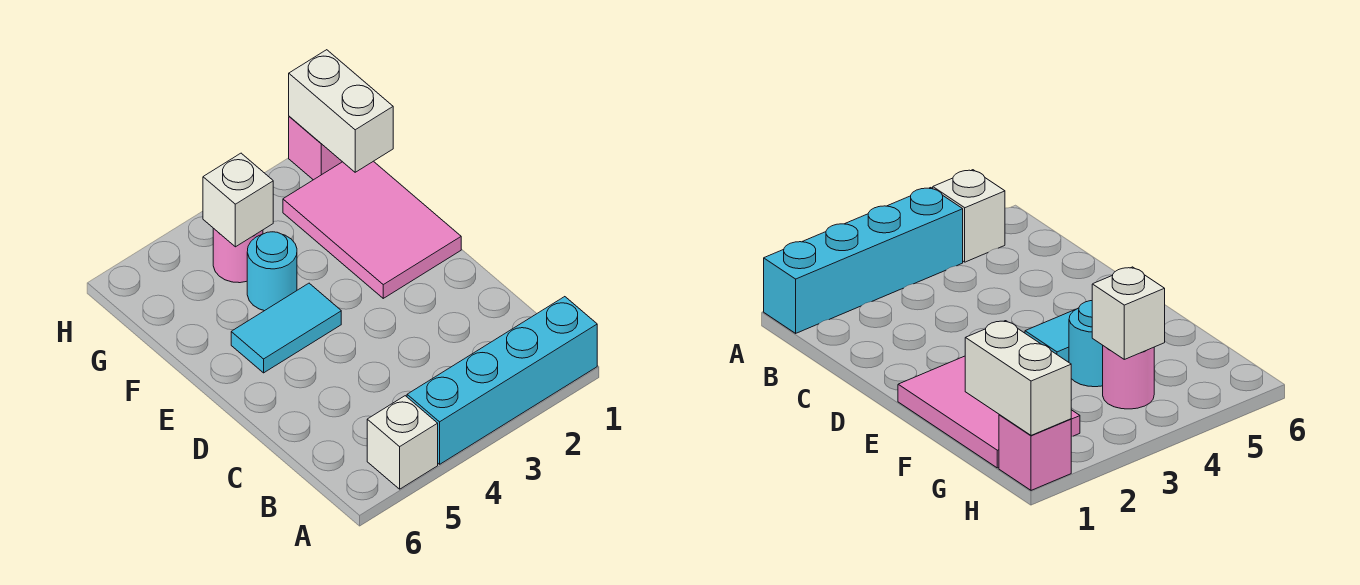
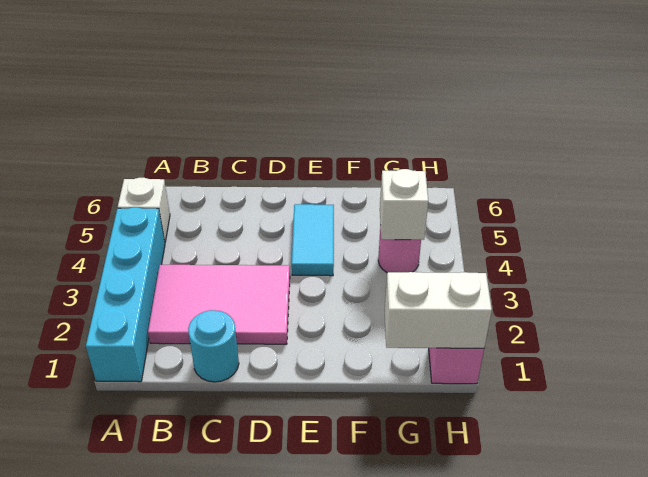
pink 2x3 tile [283,161,461,298] -> pink 2x3 tile moved to [148,265,290,344]
cyan 1x1 round brick [247,232,297,311] -> cyan 1x1 round brick moved to [188,310,239,382]

